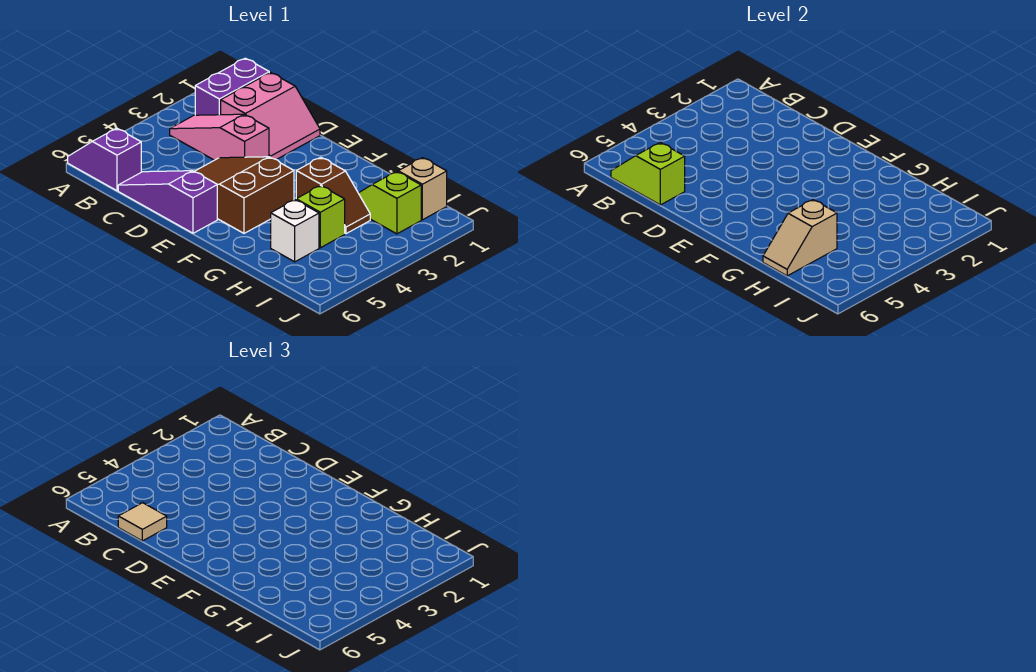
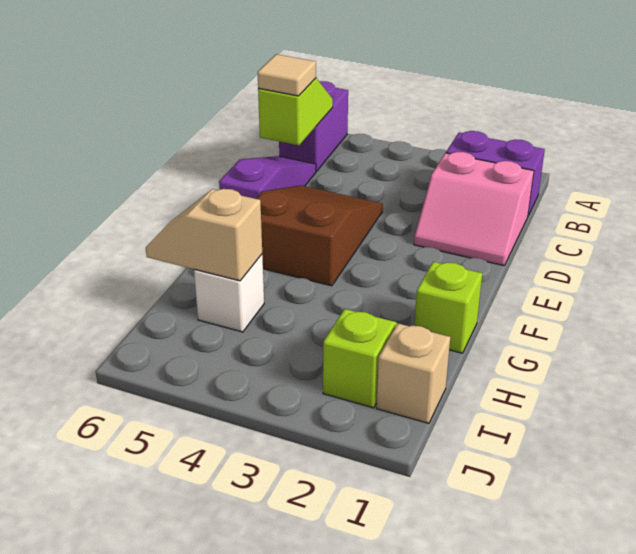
purple 1x2 slope [68,128,141,191] -> purple 1x2 brick [279,81,348,171]
pink 1x3 slope [170,114,269,160] -> none
brown 1x2 slope [296,157,370,234] -> none
lime 1x1 brick [296,186,345,248] -> lime 1x1 brick moved to [414,262,482,353]

